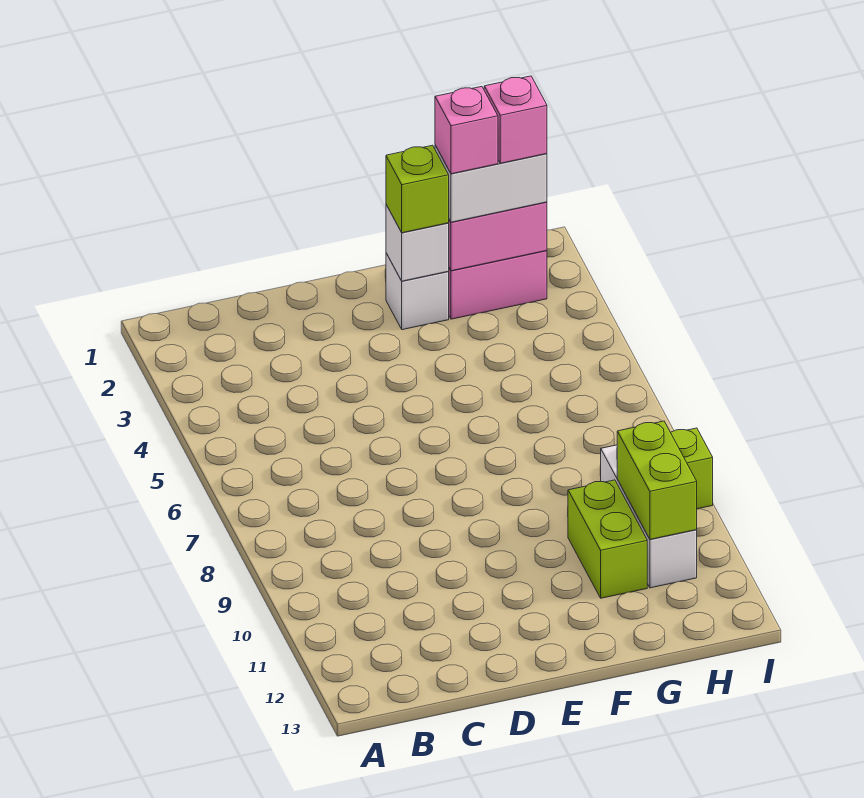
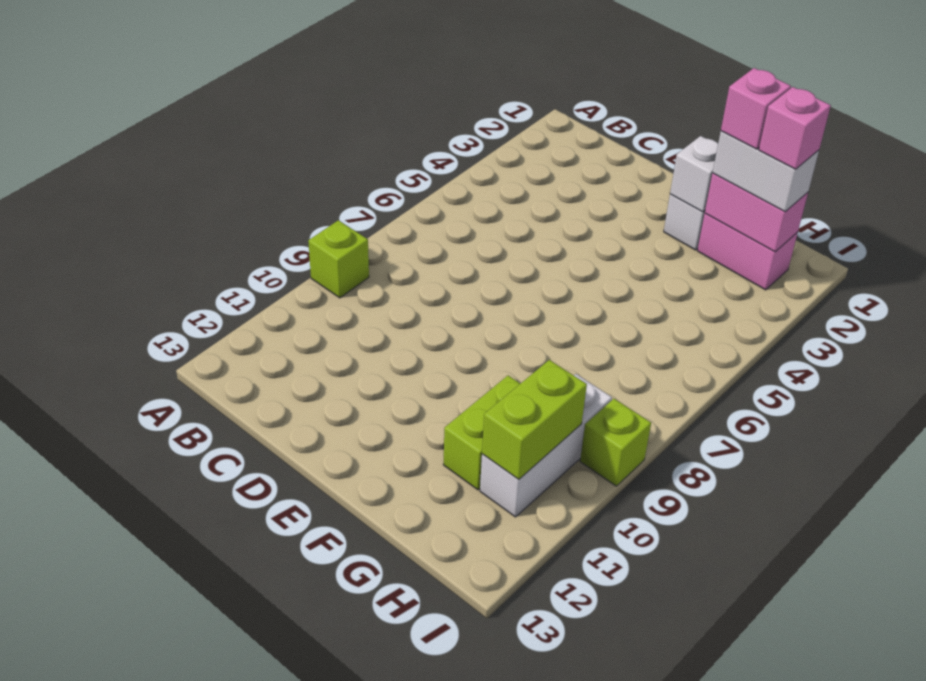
lime 1x1 brick [386,145,449,233] -> lime 1x1 brick moved to [308,220,369,298]

